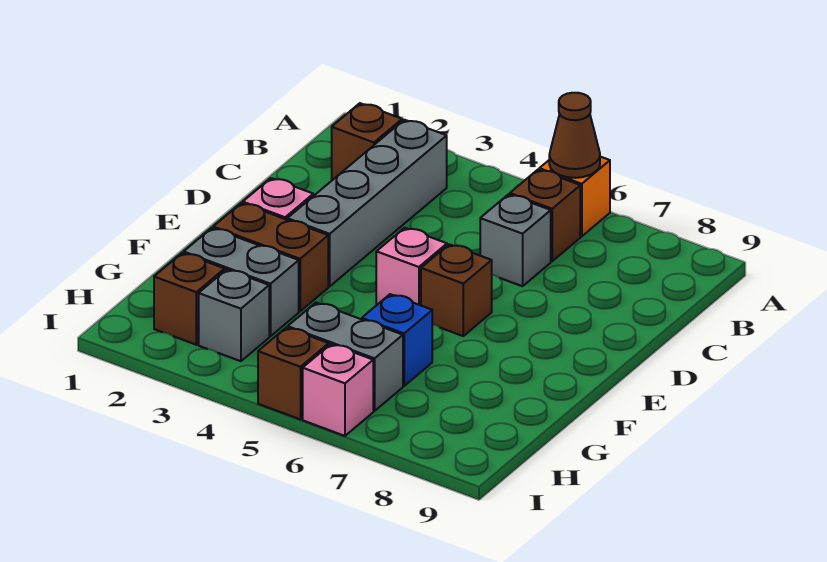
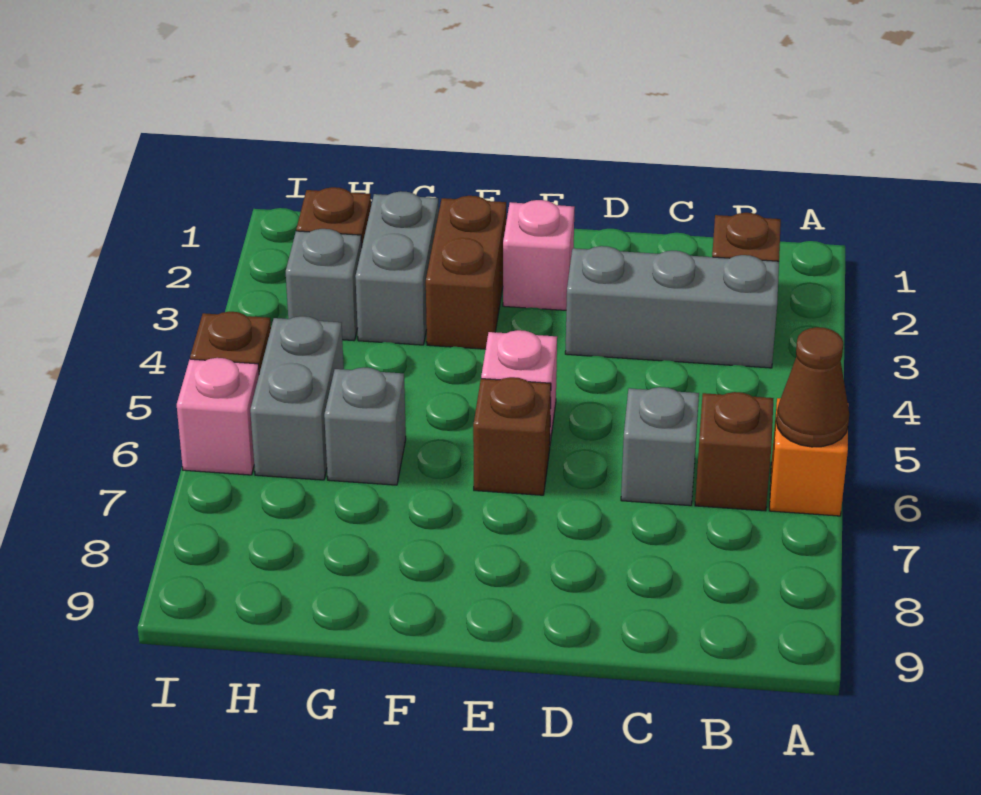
grey 1x4 brick [287,120,447,286] -> grey 1x3 brick [565,246,779,368]
blue 1x1 brick [362,294,432,386] -> grey 1x1 brick [324,367,406,485]

